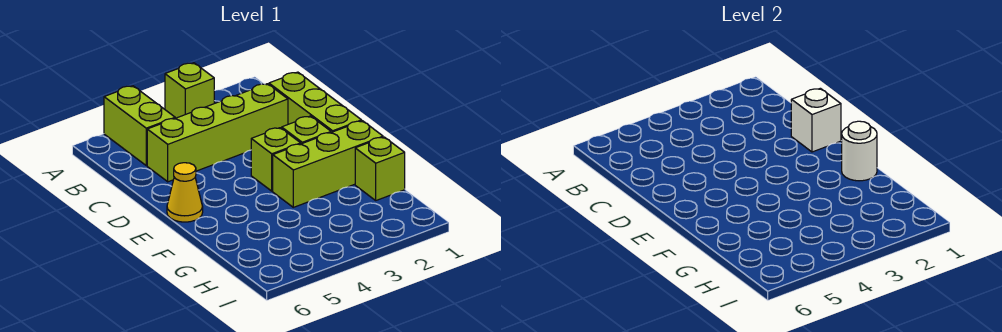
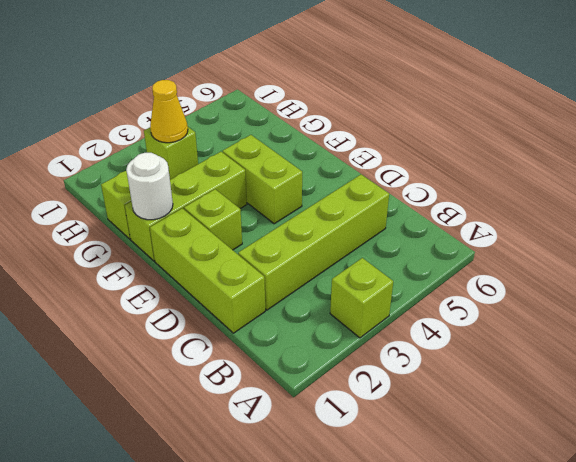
lime 1x2 brick [104,86,175,166] -> lime 1x2 brick moved to [222,135,302,224]
white 1x1 brick [791,88,841,152] -> none
lime 1x1 brick [251,128,301,191] -> lime 1x1 brick moved to [144,127,198,180]
yellow 1x1 cone [167,163,203,222] -> yellow 1x1 cone moved to [150,80,188,143]

